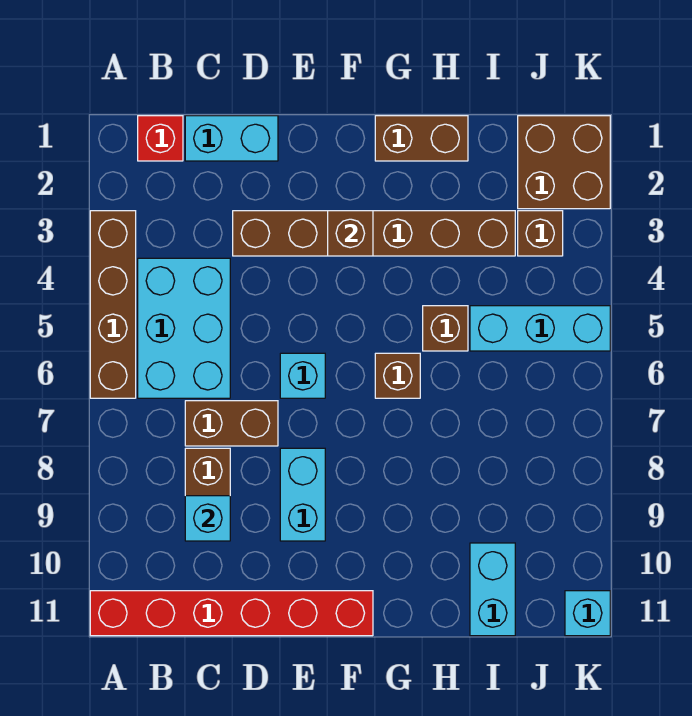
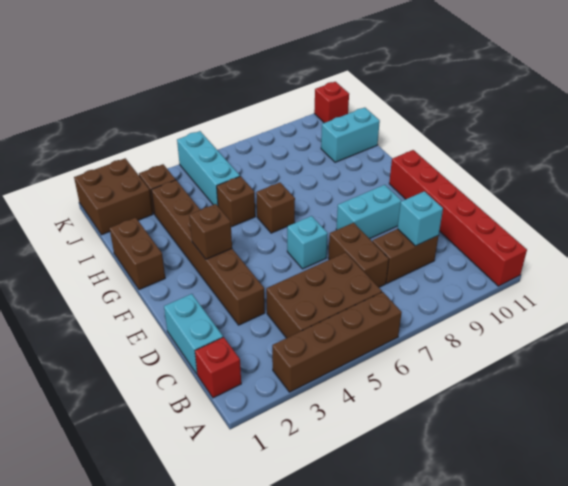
cyan 2x3 brick [138,258,230,398] -> brown 2x3 brick [266,252,382,338]
cyan 1x1 brick [565,591,610,636] -> red 1x1 brick [314,82,349,123]

